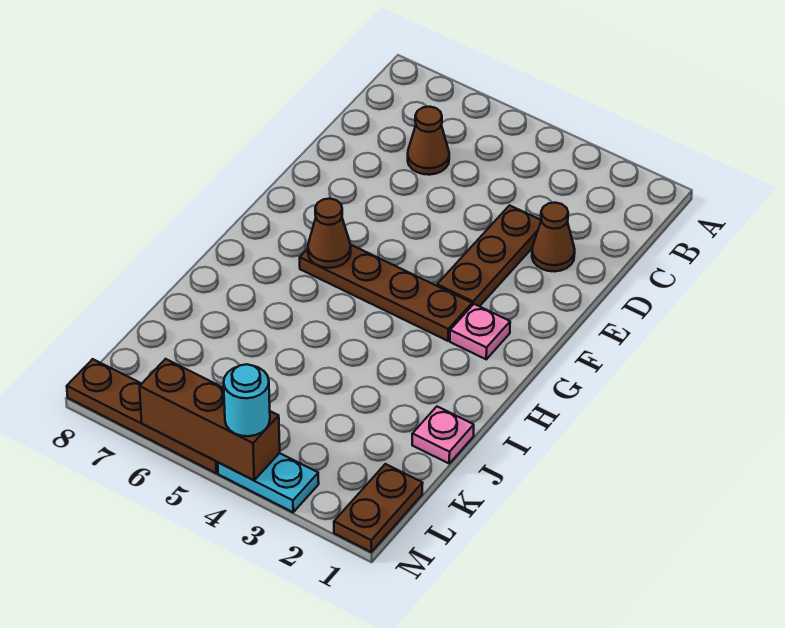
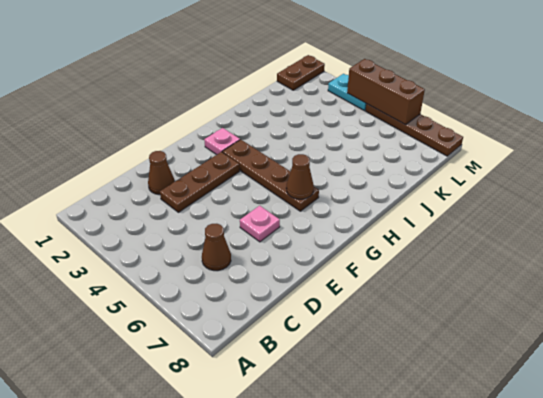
pink 1x1 plate [412,407,474,463] -> pink 1x1 plate moved to [240,206,280,242]
cyan 1x1 round brick [224,364,270,436] -> none

